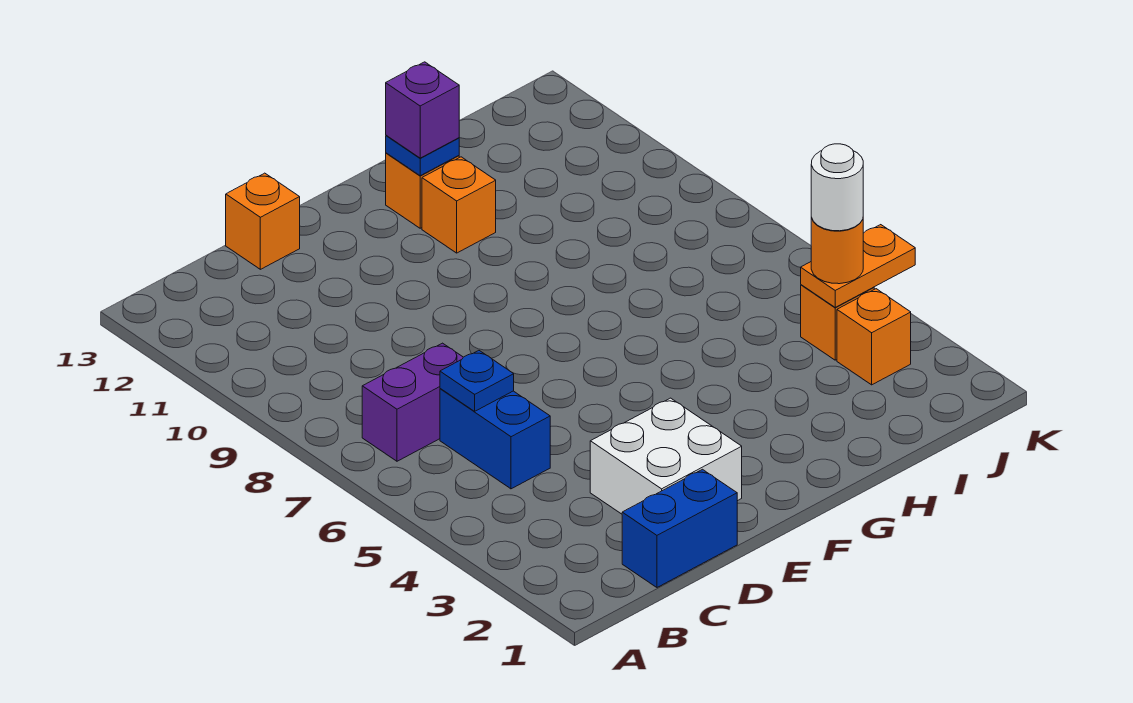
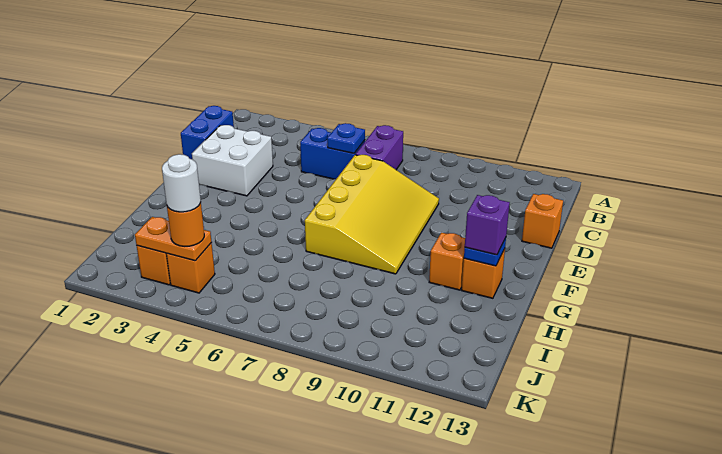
none -> yellow 3x4 slope [305,155,439,274]
orange 1x2 plate [801,225,915,307] -> orange 1x2 plate turned to [135,217,211,261]

